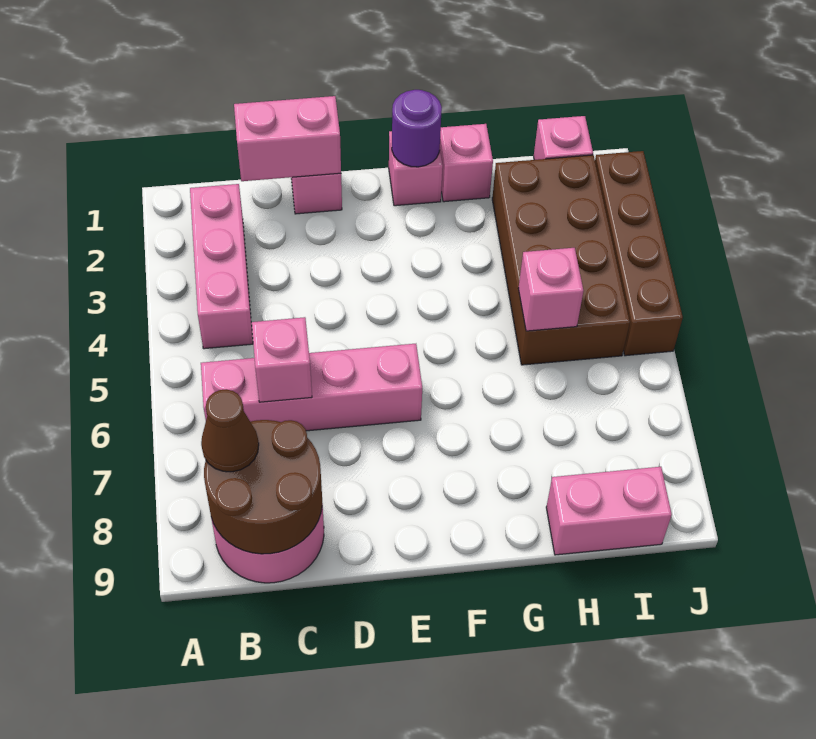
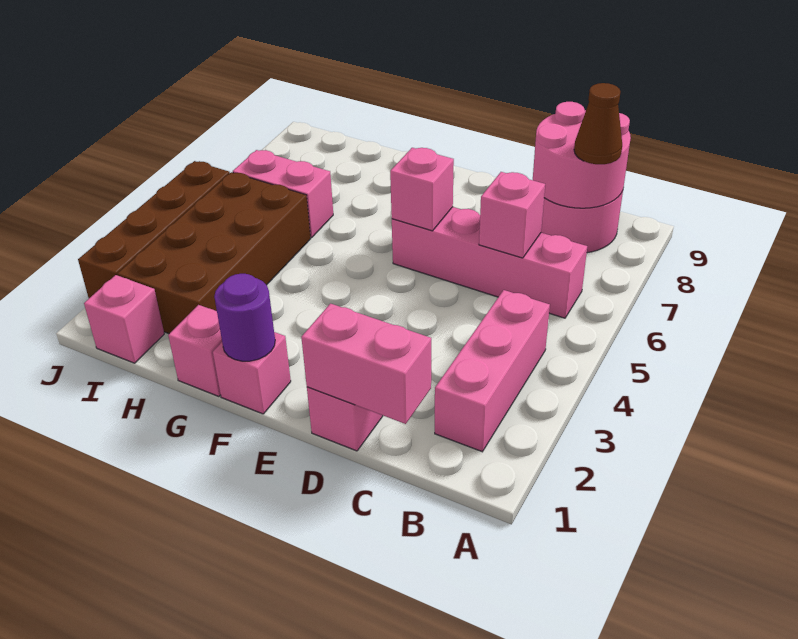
brown 2x2 round brick [204,420,322,554] -> pink 2x2 round brick [533,102,631,208]
pink 1x1 brick [518,248,583,331] -> pink 1x1 brick moved to [390,148,454,231]
pink 1x2 brick [546,467,672,555] -> pink 1x2 brick moved to [233,150,333,238]

